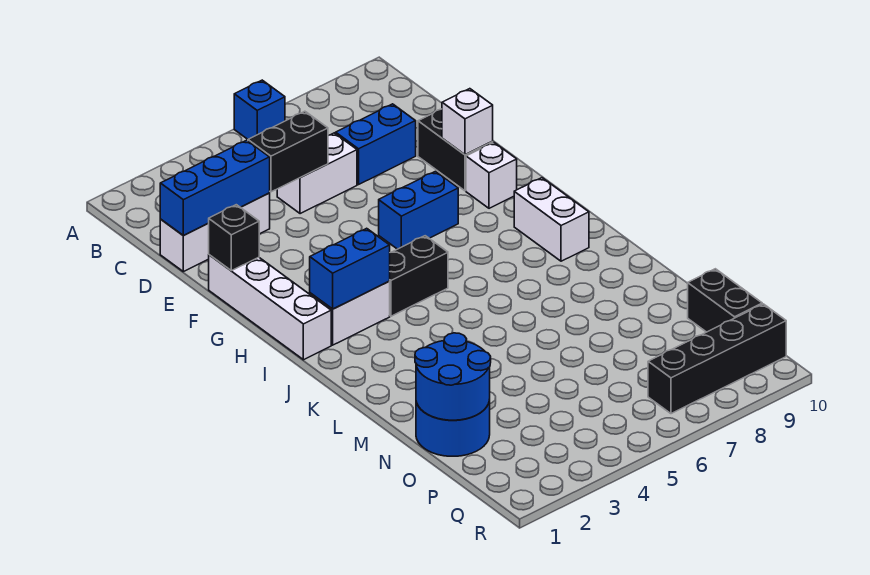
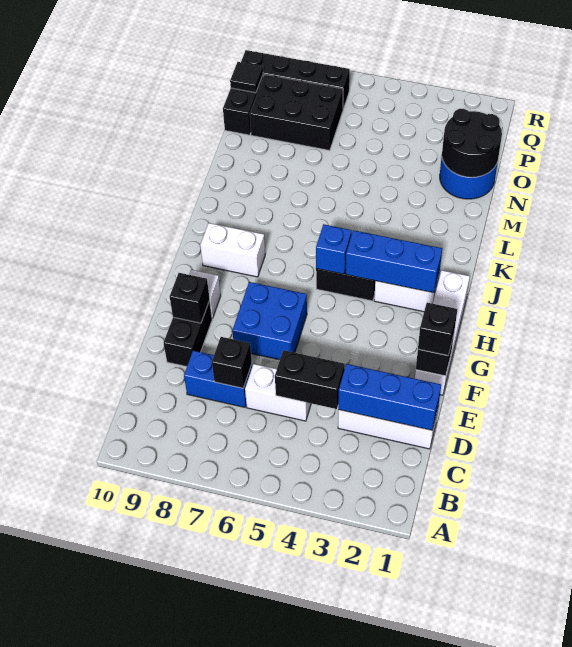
blue 1x1 brick [234,80,285,139] -> blue 1x1 brick moved to [316,224,352,274]
none -> black 1x1 brick [212,337,252,388]
none -> black 1x1 brick [418,303,457,356]
white 1x1 brick [442,89,493,155] -> black 1x1 brick [170,273,210,323]
blue 1x2 brick [379,171,458,249] -> blue 2x2 brick [232,282,307,360]
blue 1x2 brick [310,228,390,309] -> blue 1x3 brick [346,230,442,293]
white 1x2 brick [514,178,589,261] -> white 1x2 brick turned to [200,223,265,277]
blue 2x2 round brick [415,333,491,420] -> black 2x2 round brick [442,109,502,177]
none -> black 2x3 brick [250,74,343,151]
none -> black 1x1 tile [230,62,263,93]

